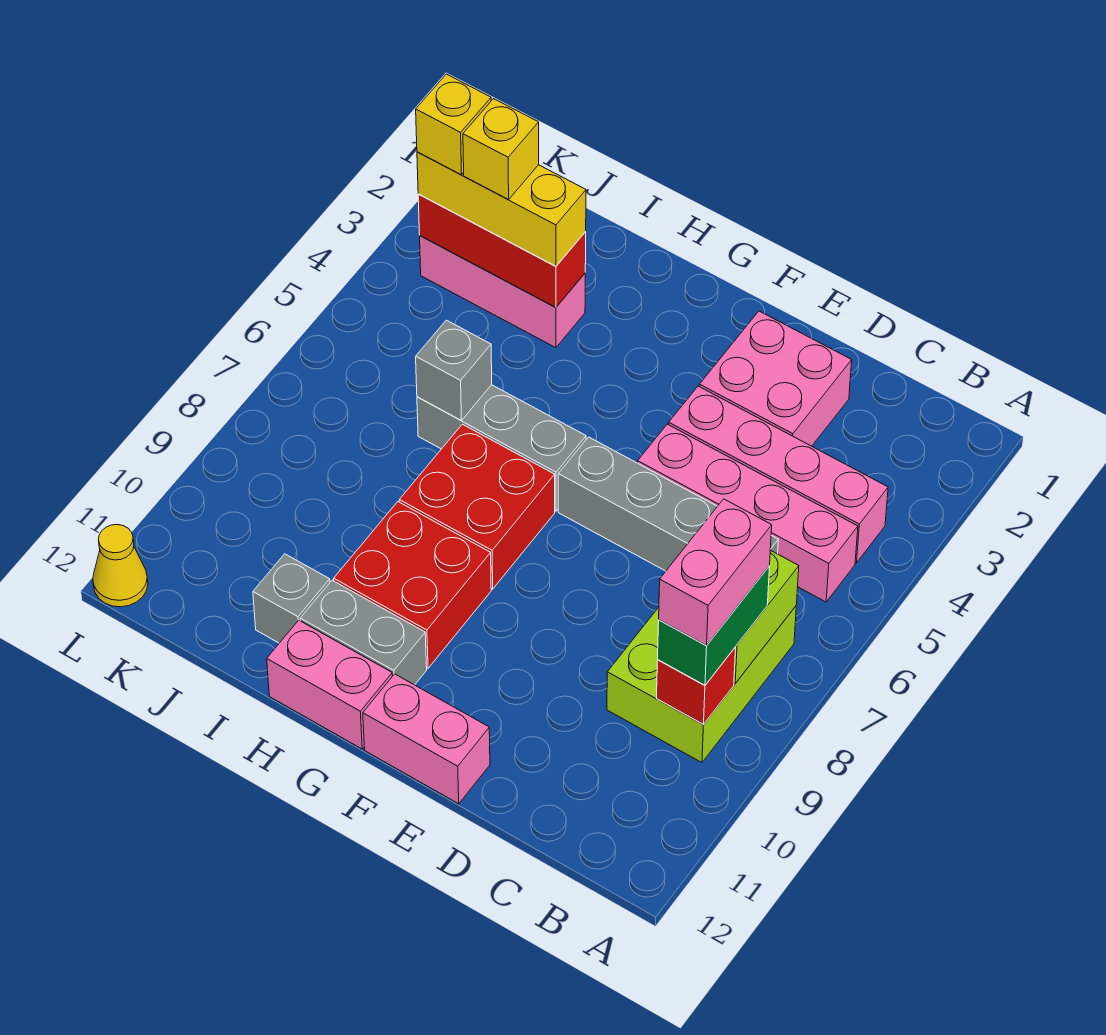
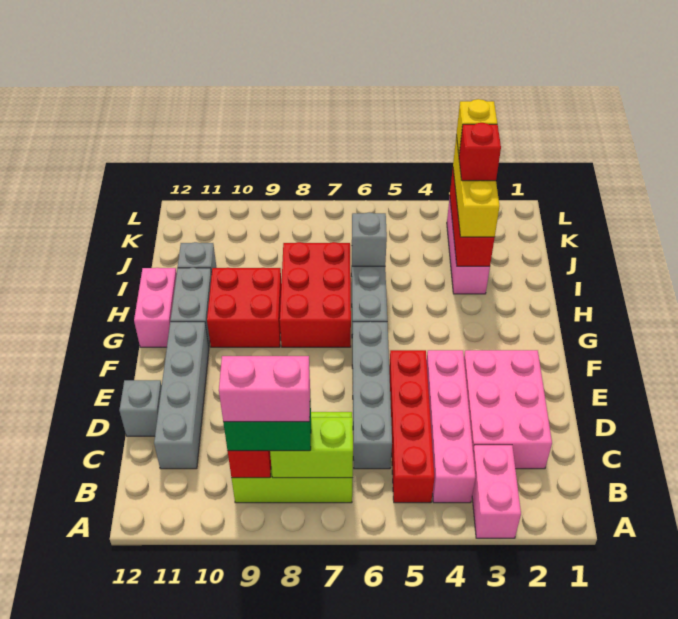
pink 1x4 brick [638,424,858,602] -> red 1x4 brick [389,350,434,503]
none -> grey 1x4 brick [154,322,209,469]
pink 2x2 brick [699,311,852,446] -> pink 2x3 brick [464,350,552,469]
none -> grey 1x1 brick [119,380,162,436]
pink 1x2 brick [363,674,490,804] -> pink 1x2 brick moved to [472,445,521,538]
red 2x2 brick [399,424,555,589] -> red 2x3 brick [280,242,351,347]
yellow 1x1 brick [463,99,539,199] -> red 1x1 brick [459,123,501,181]
yellow 1x1 cone [93,525,148,607] -> none

